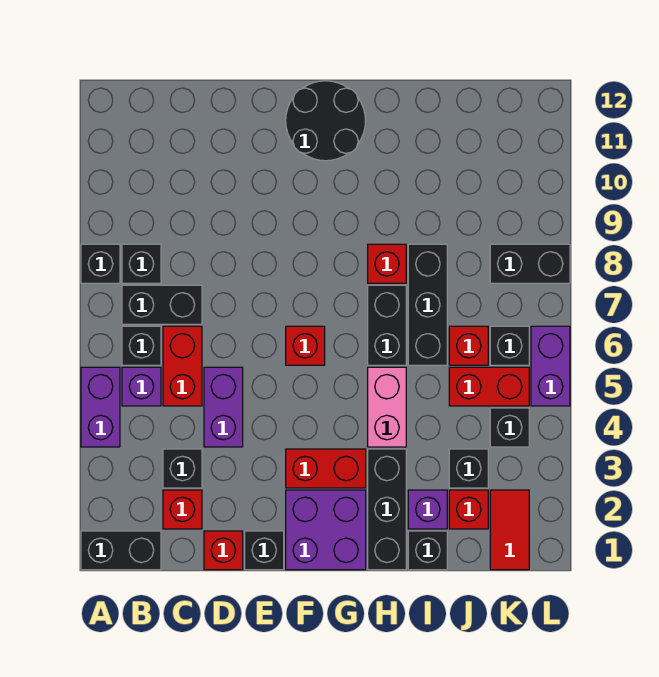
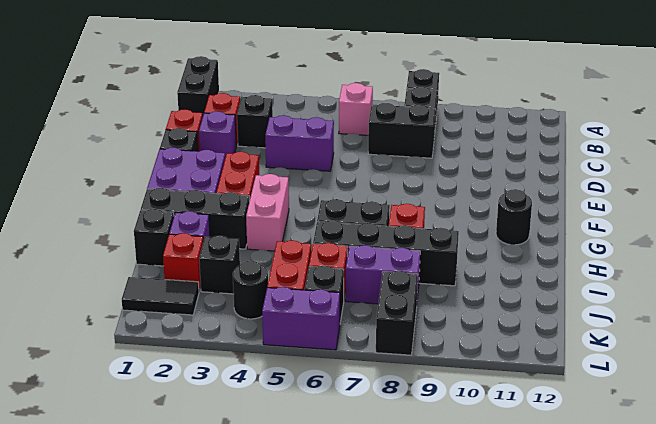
purple 1x2 brick [81,367,120,447] -> purple 1x2 brick moved to [345,245,420,304]
purple 1x1 brick [122,367,161,406] -> purple 1x1 brick moved to [199,111,236,157]
black 1x1 brick [122,326,161,365] -> pink 1x1 brick [339,83,373,135]
black 1x2 brick [122,285,202,324] -> black 1x2 brick turned to [368,103,435,158]
red 1x2 brick [163,326,202,406] -> none
red 1x1 brick [286,326,325,365] -> none
black 2x2 round brick [286,81,366,161] -> black 1x1 round brick [496,189,532,245]
pink 1x2 brick [368,367,406,447] -> pink 1x2 brick turned to [246,174,289,251]
black 1x3 brick [408,244,447,365] -> black 1x4 brick [313,221,459,286]
red 1x2 tile [490,490,529,570] -> black 1x2 tile [122,277,199,315]
black 1x1 brick [490,408,529,447] -> black 1x1 round brick [233,261,268,319]

